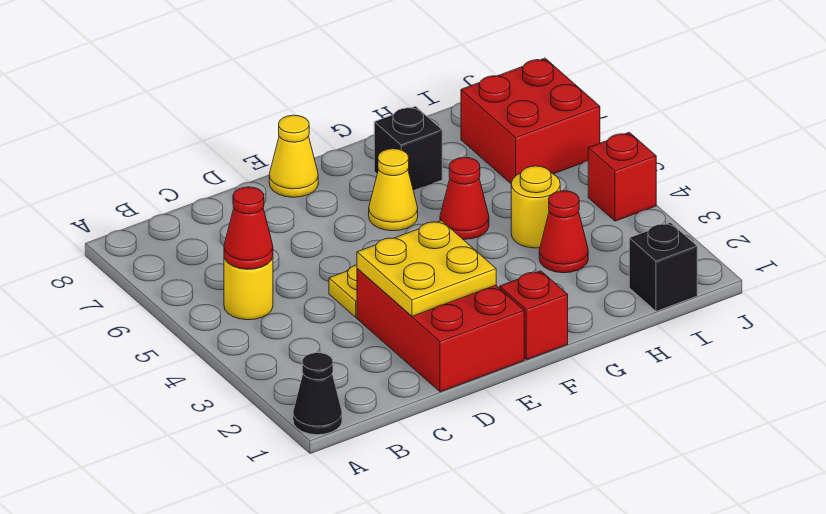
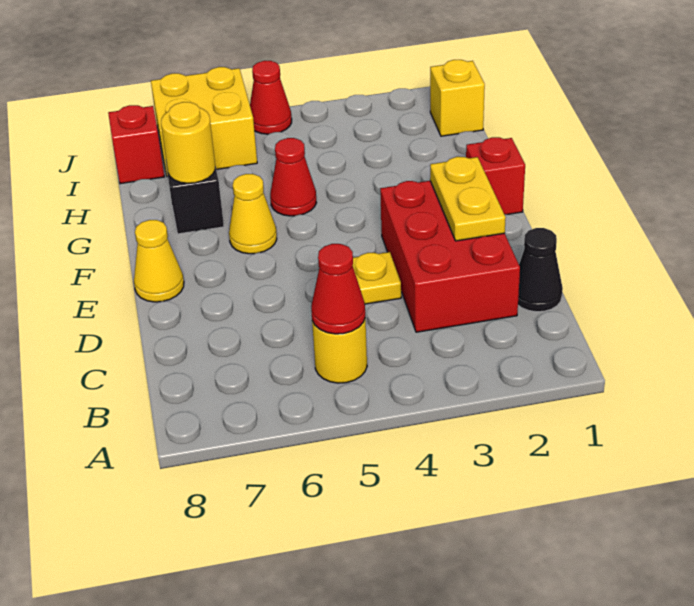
black 1x1 cone [293,353,342,435] -> black 1x1 cone moved to [518,228,563,312]
red 2x3 brick [357,269,524,392] -> red 2x3 brick turned to [380,181,520,332]
yellow 2x2 plate [357,221,496,316] -> yellow 1x2 plate [430,157,506,241]
red 1x1 cone [539,191,588,273] -> red 1x1 cone moved to [250,61,292,134]
yellow 1x1 round brick [511,166,560,248] -> yellow 1x1 round brick moved to [161,102,215,183]
black 1x1 brick [629,223,697,311] -> yellow 1x1 brick [430,60,485,136]
red 2x2 brick [461,58,600,183] -> yellow 2x2 brick [151,67,257,177]
red 1x1 brick [588,132,656,221] -> red 1x1 brick moved to [108,105,164,184]

